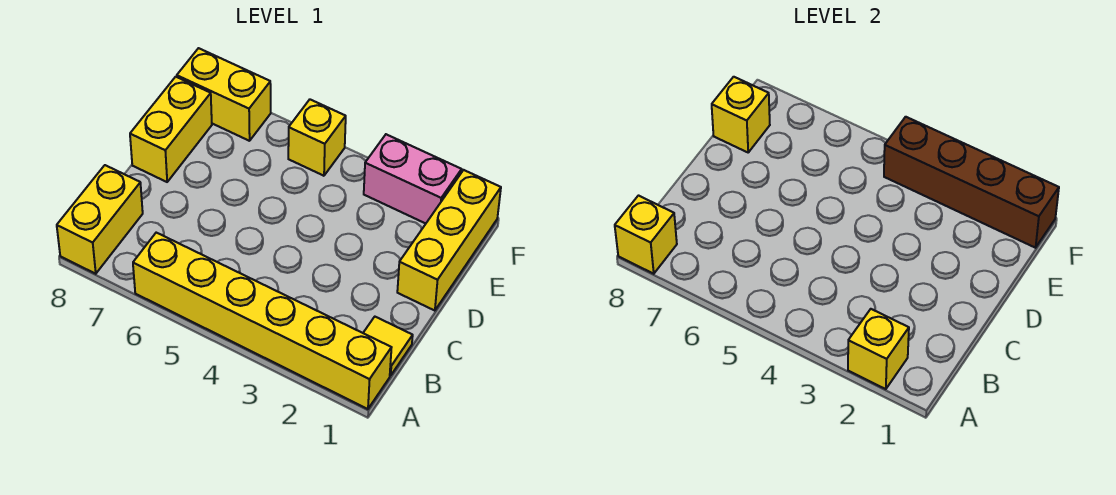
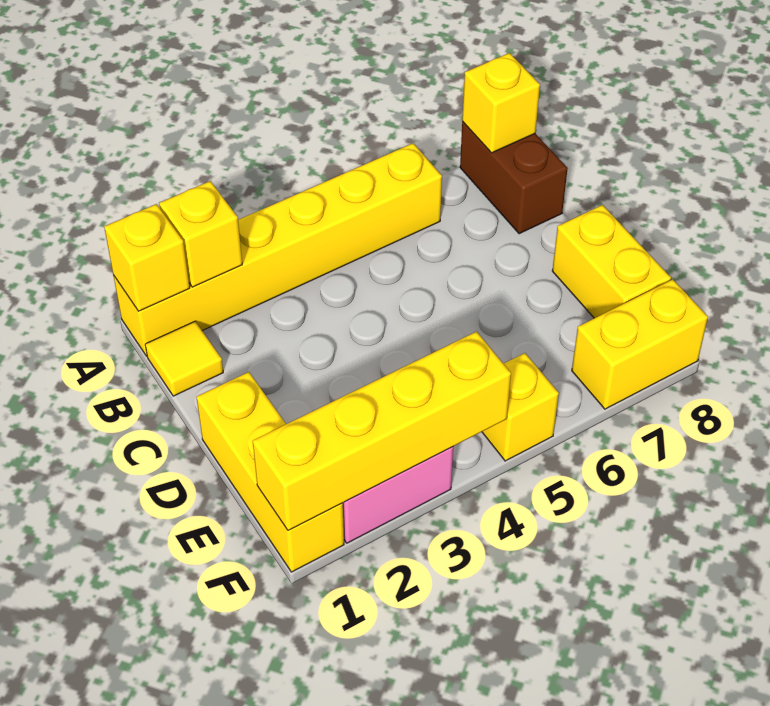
yellow 1x2 brick [57,165,143,274] -> brown 1x2 brick [460,122,568,234]
yellow 1x1 brick [712,77,770,152] -> yellow 1x1 brick moved to [104,204,190,311]
brown 1x4 brick [884,117,1059,248] -> yellow 1x4 brick [253,332,511,530]

